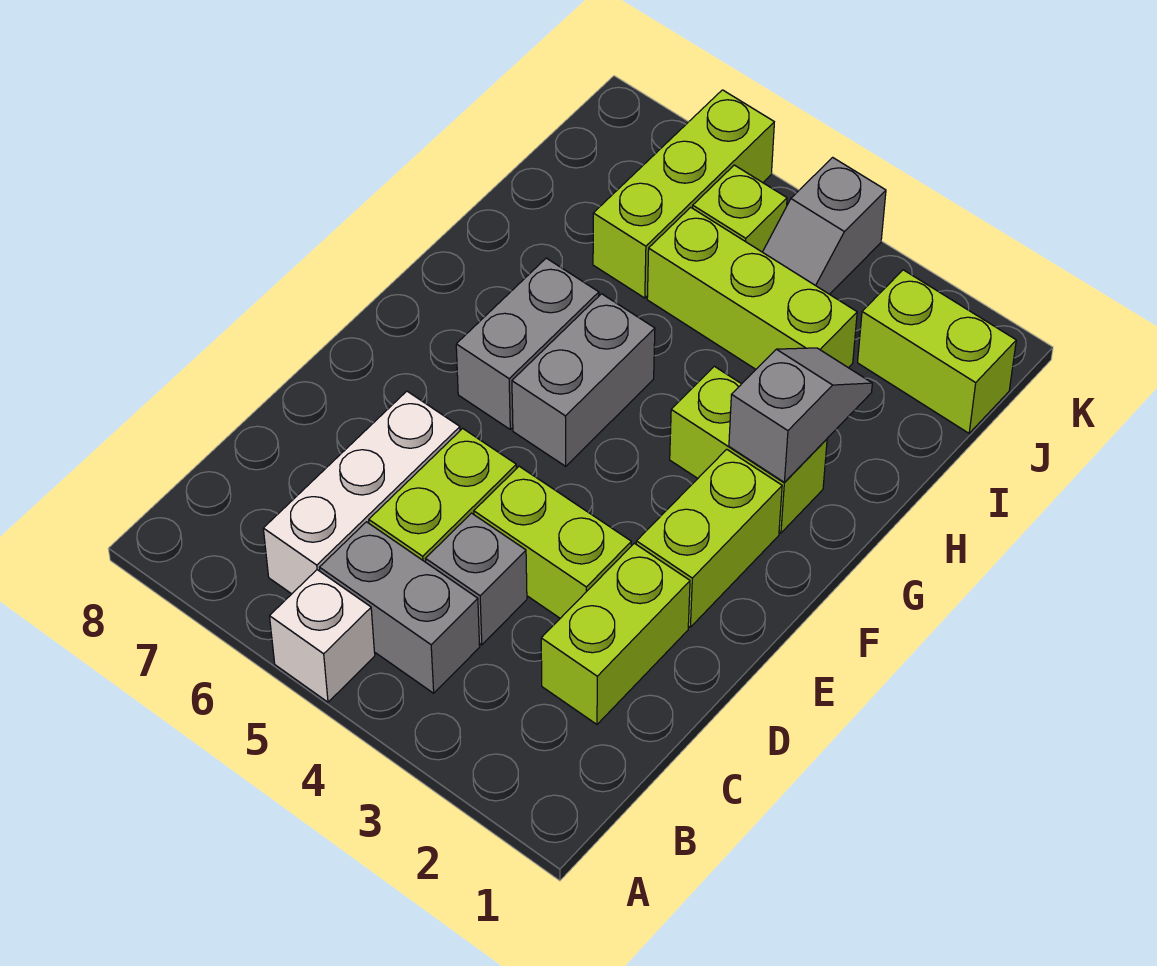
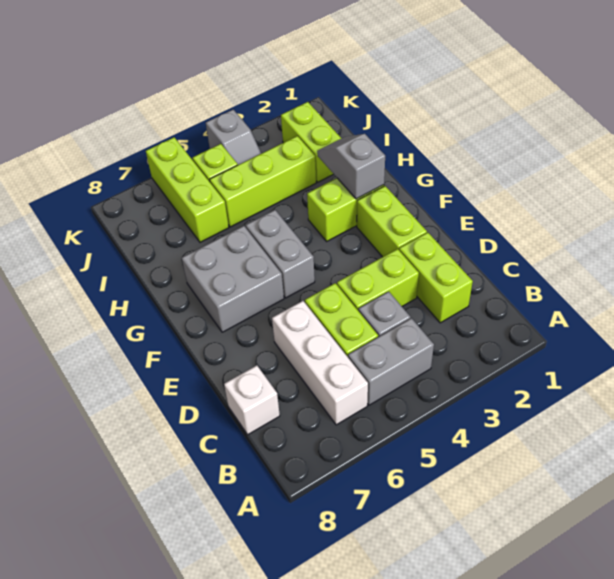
white 1x1 brick [270,570,375,702] -> white 1x1 brick moved to [224,365,280,435]
grey 1x2 brick [456,258,599,429] -> grey 2x2 brick [182,226,284,332]
lime 1x2 brick [858,270,1016,433] -> lime 1x2 brick turned to [281,102,341,182]

